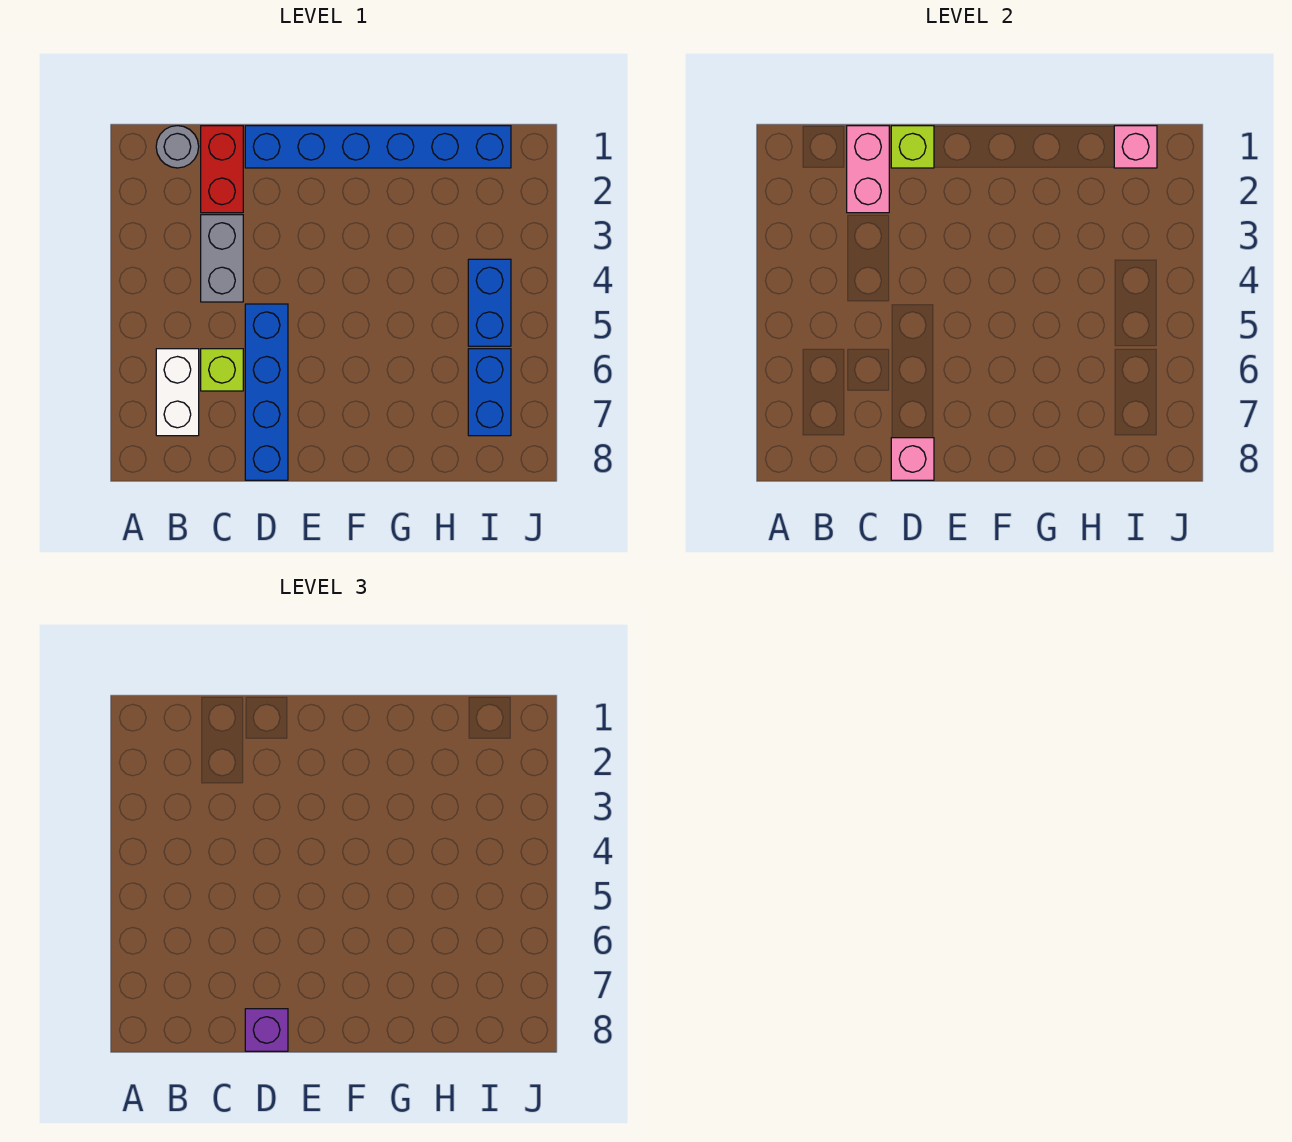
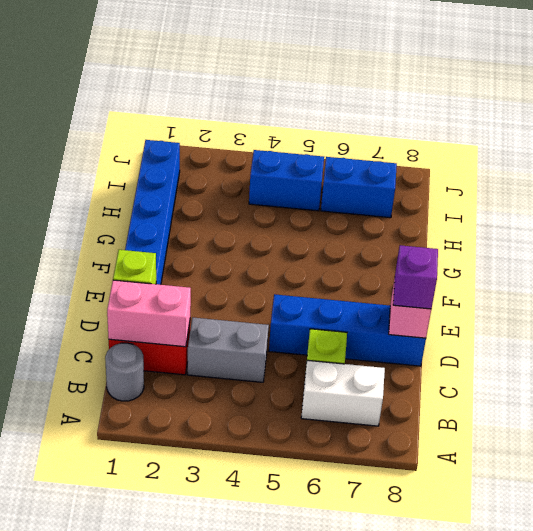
pink 1x1 brick [1114,126,1157,168] -> none

